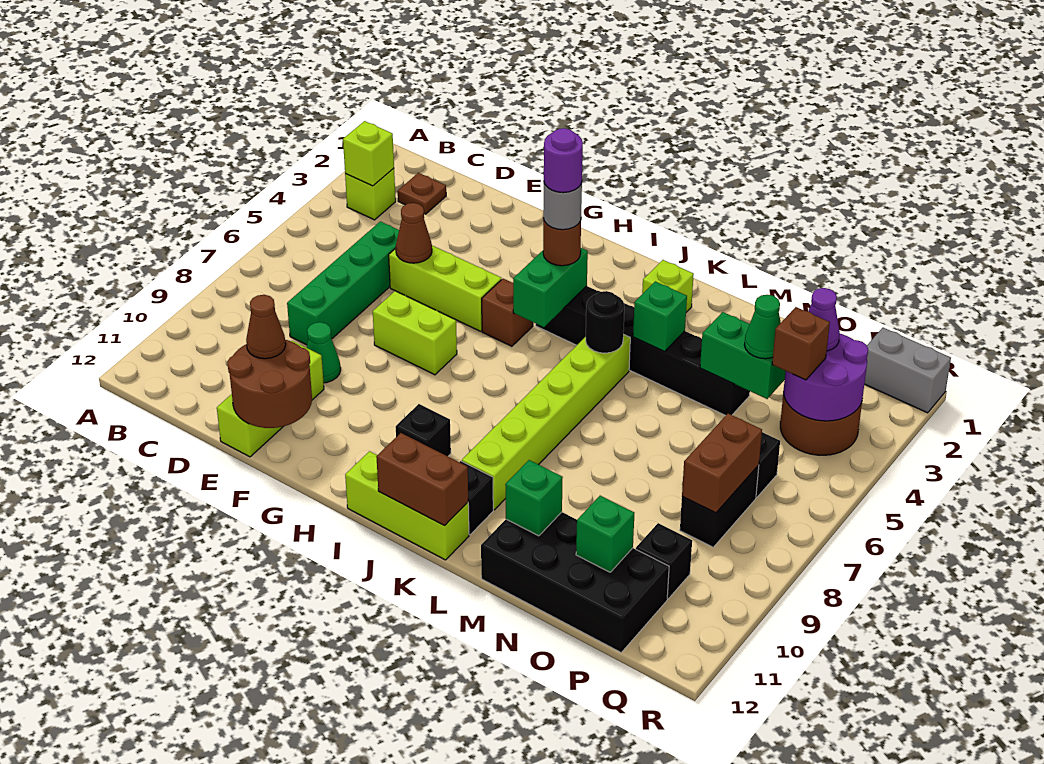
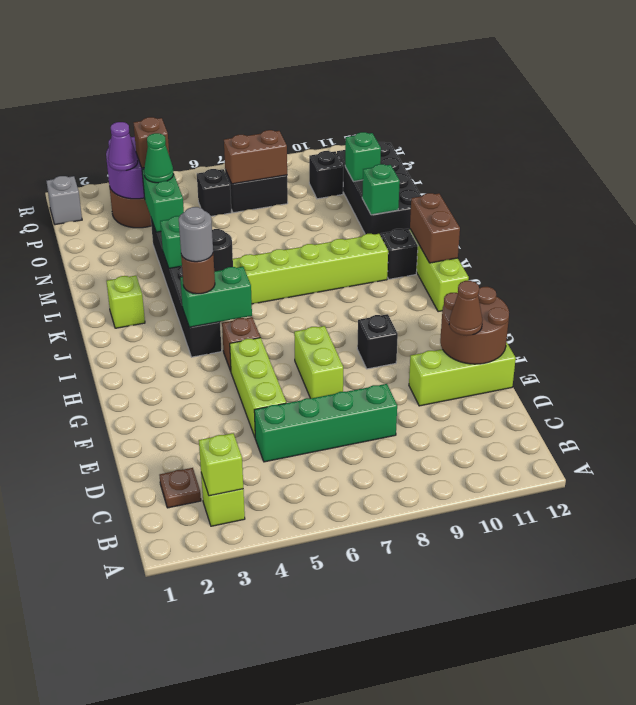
brown 1x1 cone [396,203,432,263] -> none
green 1x1 cone [307,322,341,383] -> none
purple 1x1 round brick [544,128,583,193] -> none
black 1x1 brick [396,404,451,456] -> black 1x1 brick moved to [357,314,398,369]
grey 1x2 brick [865,328,951,413] -> grey 1x1 brick [47,176,82,225]

